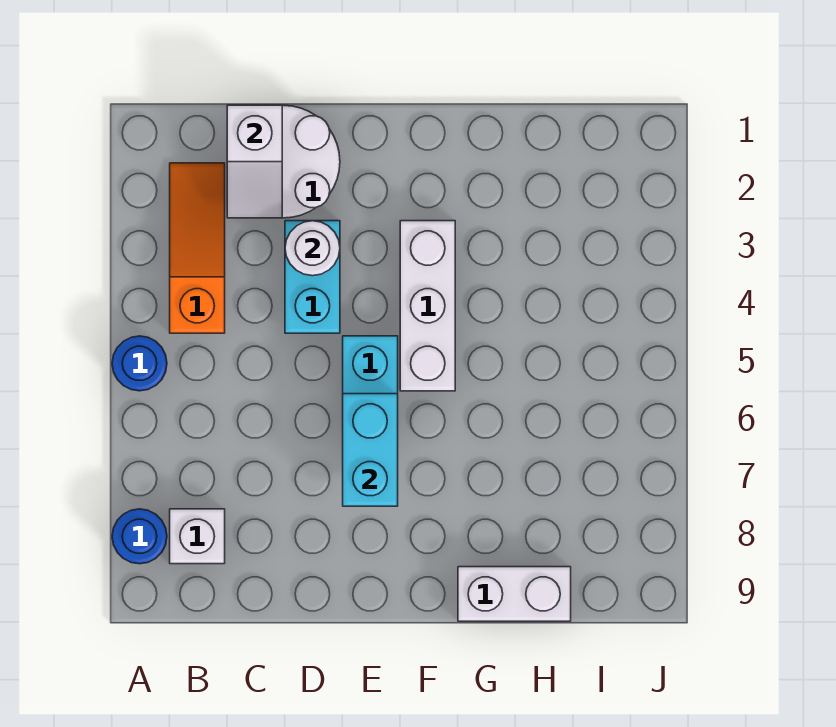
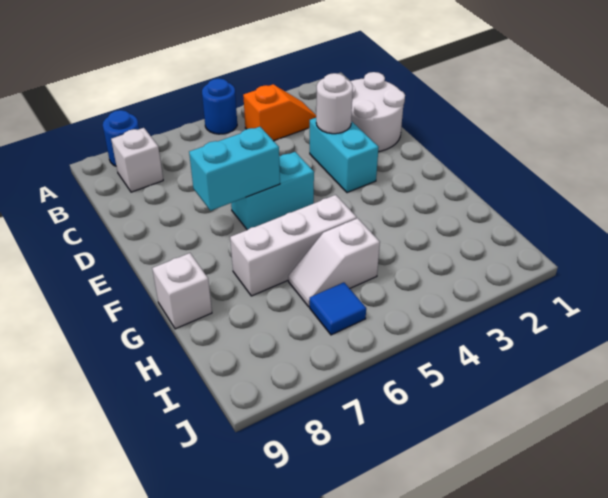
orange 1x3 slope [170,163,225,333] -> orange 1x2 slope [243,84,316,141]
white 1x2 slope [227,105,282,218] -> white 1x2 slope moved to [288,218,380,307]
cyan 1x2 brick [285,221,340,333] -> cyan 1x2 brick turned to [310,118,379,193]
white 1x3 brick [400,221,455,391] -> white 1x3 brick moved to [230,195,357,296]
white 1x2 brick [458,567,571,621] -> white 1x1 brick [152,253,212,329]
none -> blue 1x1 tile [310,282,366,335]

